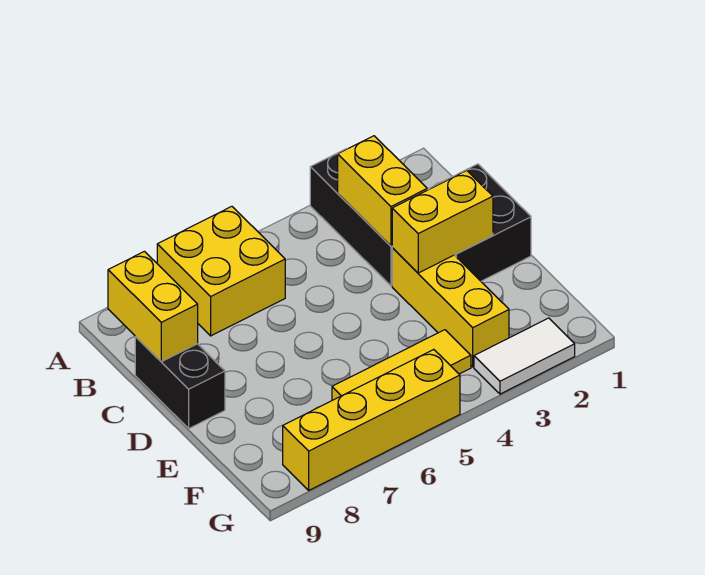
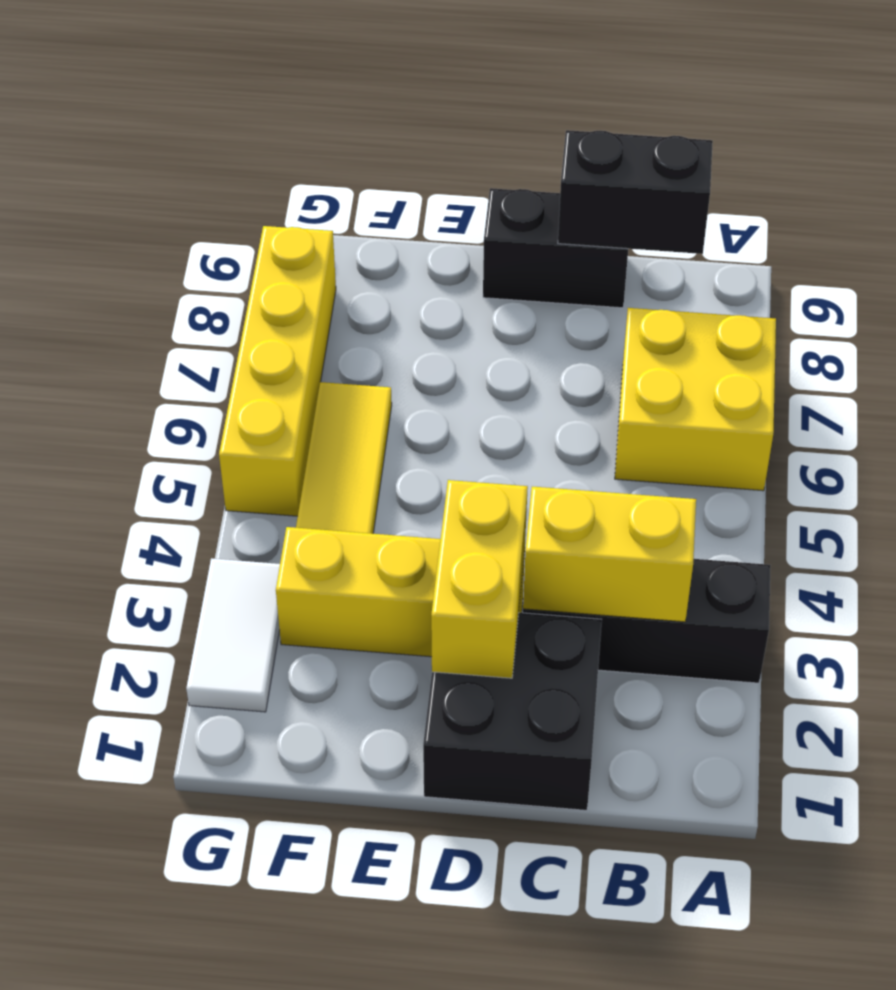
yellow 1x2 brick [108,251,198,362] -> black 1x2 brick [558,130,713,254]

